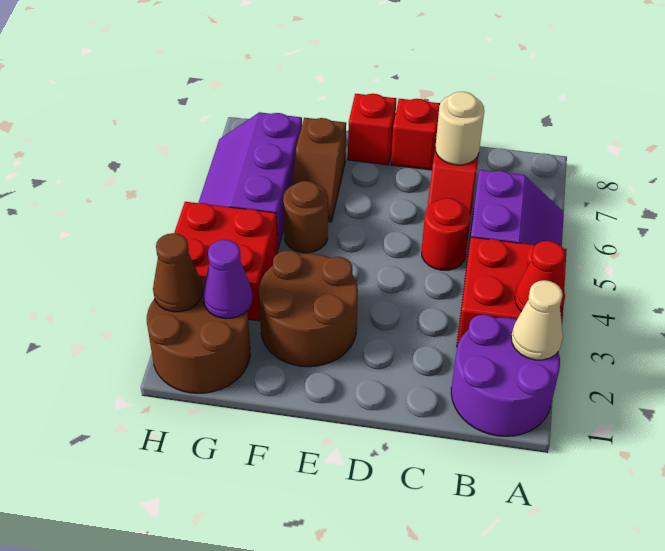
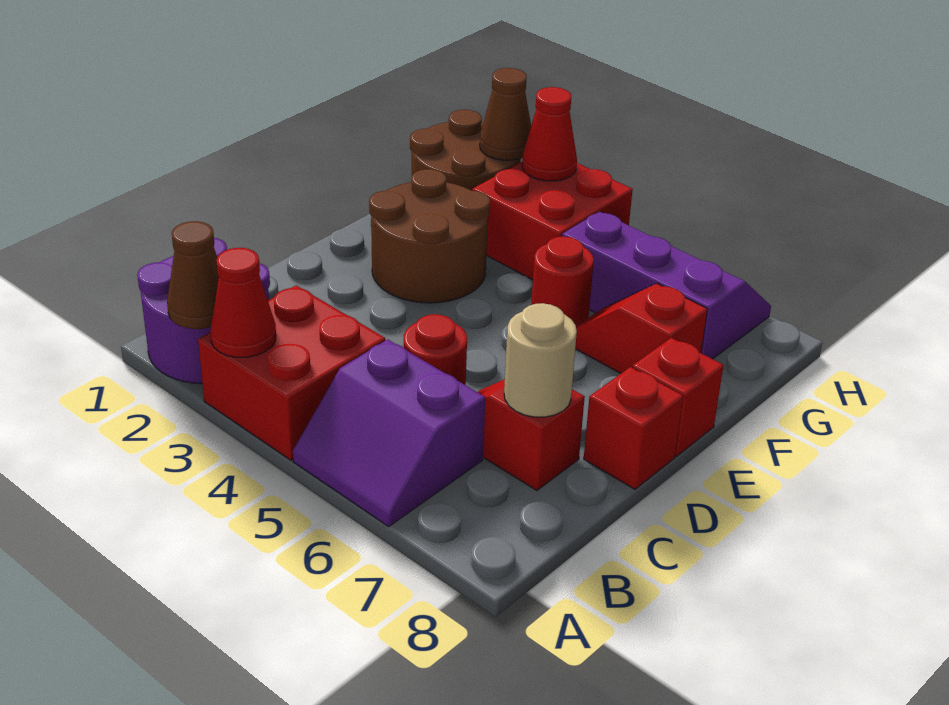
tan 1x1 cone [511,280,563,360] -> brown 1x1 cone [167,221,219,329]
brown 1x1 round brick [283,181,328,253] -> red 1x1 round brick [532,237,594,326]
brown 1x2 slope [292,118,346,222] -> red 1x2 slope [575,283,707,373]
purple 1x1 cone [203,240,252,318] -> none
none -> red 1x1 cone [522,87,577,181]

